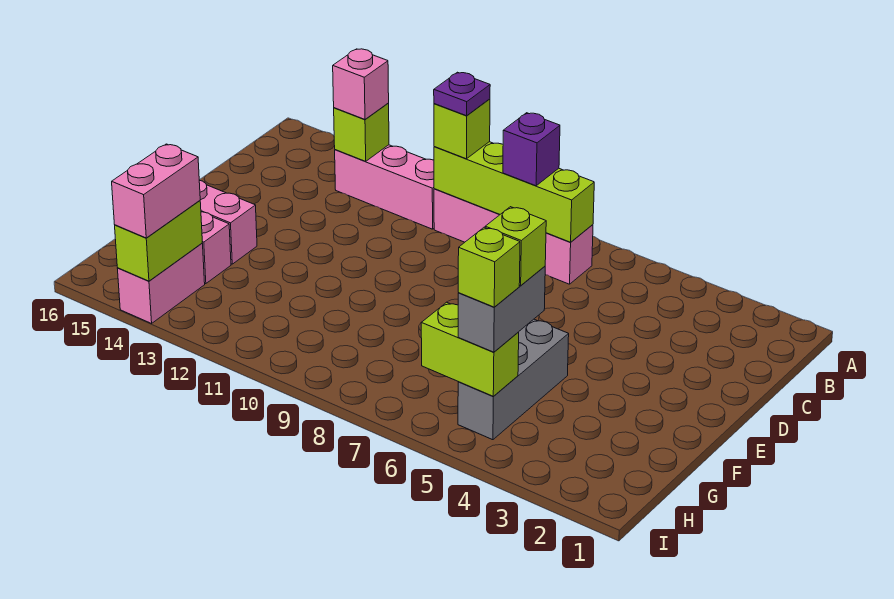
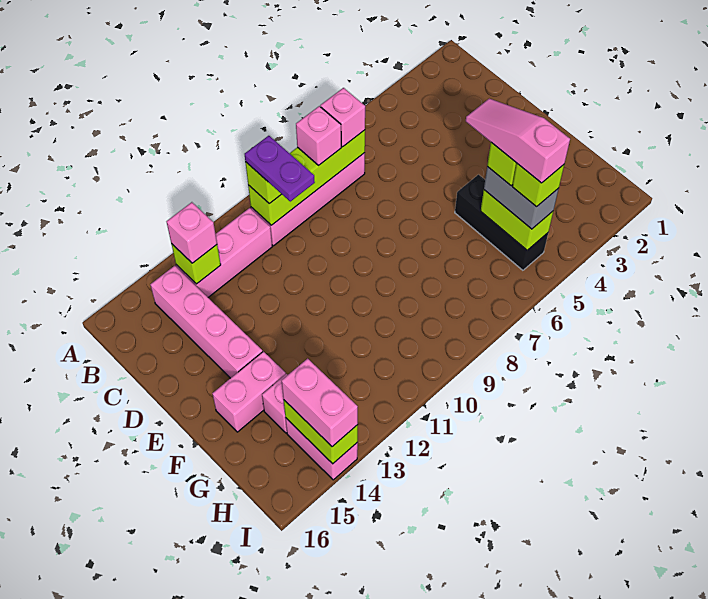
none -> pink 1x1 brick [320,88,365,147]
purple 1x1 brick [503,113,560,186] -> pink 1x1 brick [296,106,341,165]
purple 1x1 plate [434,72,490,116] -> purple 1x2 plate [245,136,315,201]
none -> pink 1x4 brick [150,266,262,378]
grey 1x3 brick [458,319,569,440] -> black 1x3 brick [455,175,548,270]
none -> pink 1x3 slope [466,98,570,183]
lime 1x2 brick [421,302,519,396] -> lime 1x2 brick turned to [481,190,553,250]

